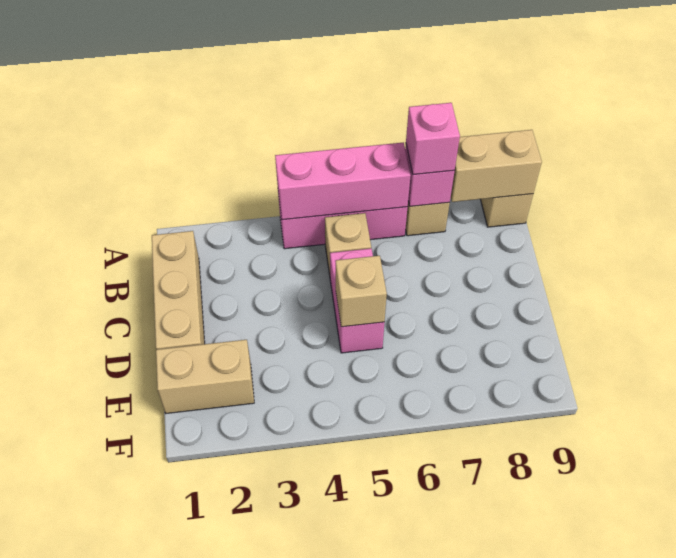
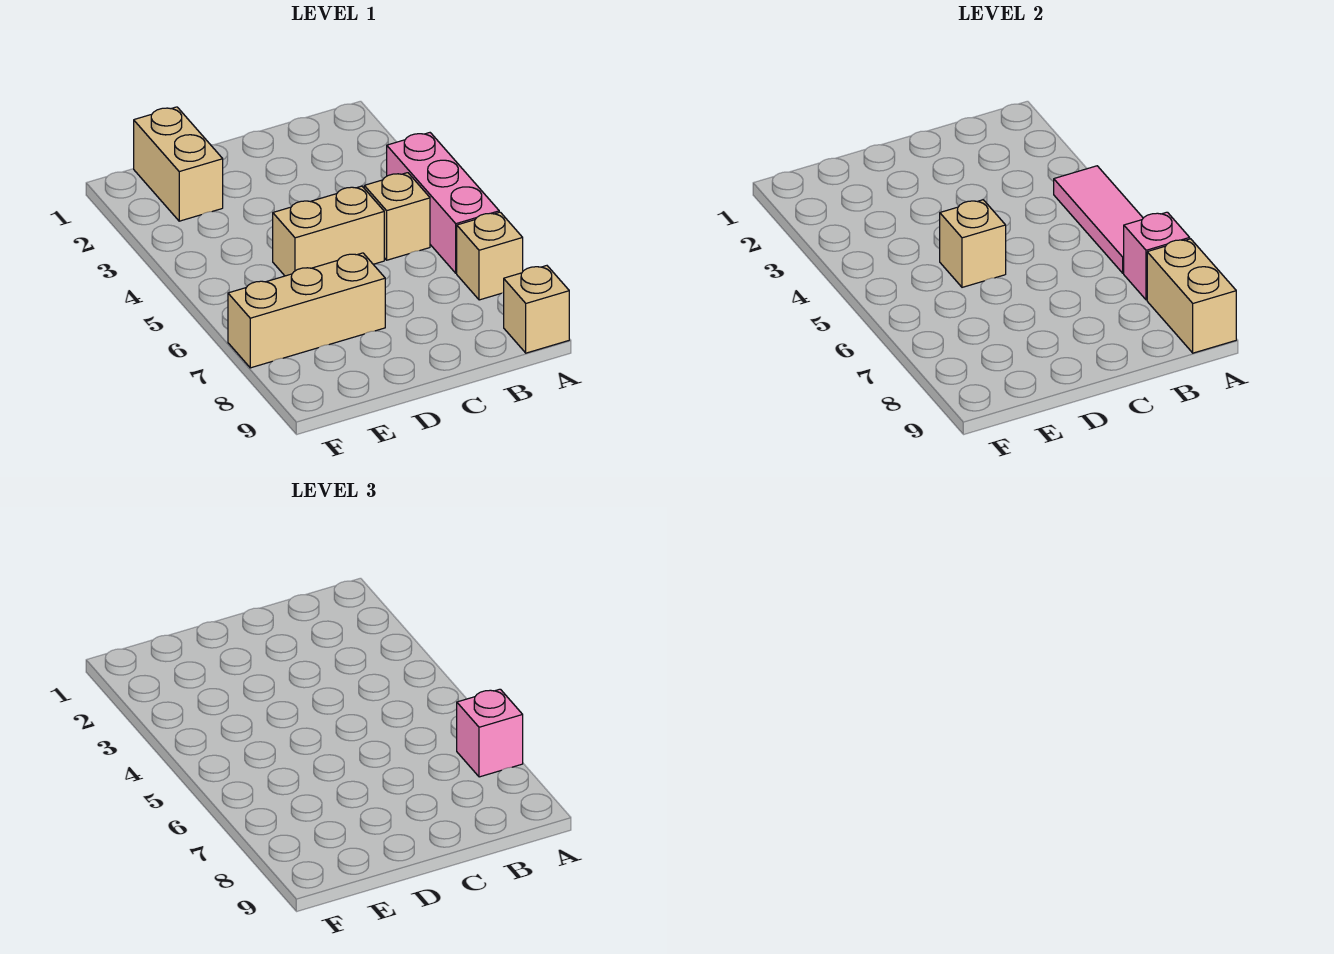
pink 1x3 brick [275,142,411,220] -> pink 1x3 tile [1054,166,1143,273]
tan 1x3 brick [152,231,205,350] -> tan 1x3 brick moved to [228,253,385,368]
pink 1x2 brick [330,248,385,353] -> tan 1x2 brick [273,186,384,276]

